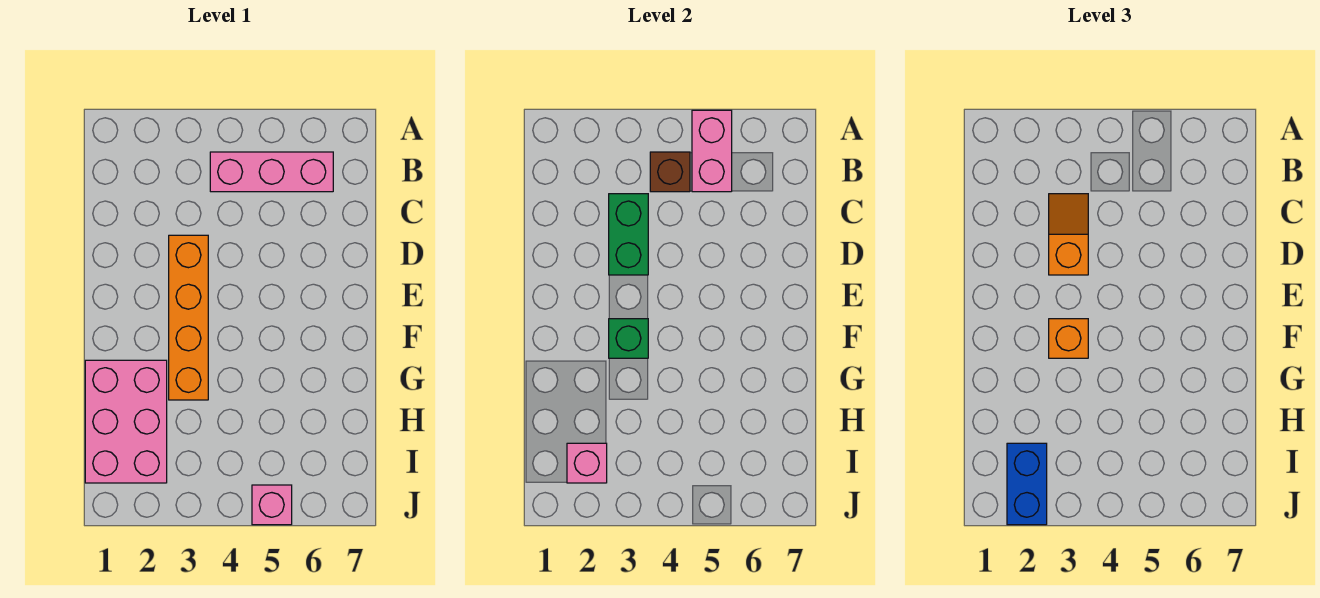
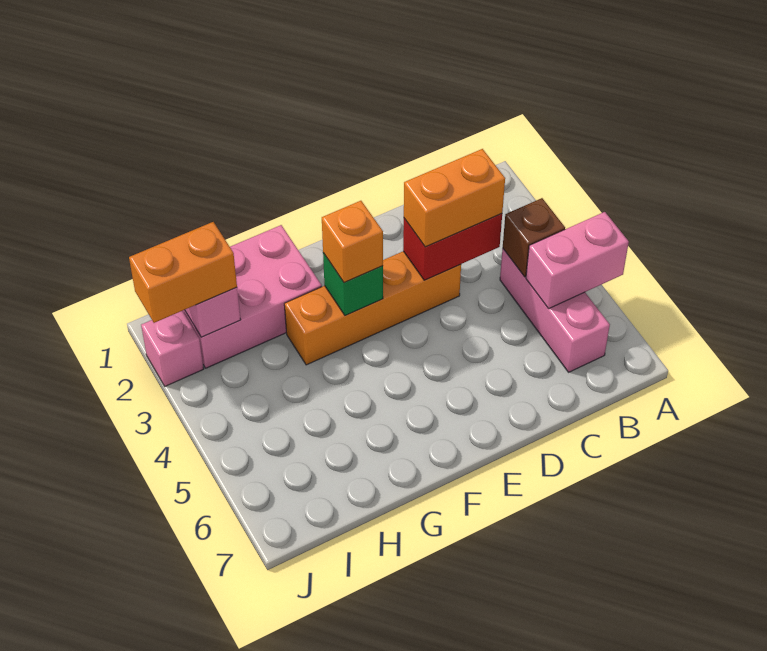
green 1x2 brick [609,194,648,275] -> red 1x2 brick [403,214,502,280]
orange 1x2 slope [1049,194,1088,275] -> orange 1x2 brick [404,149,505,247]
blue 1x2 brick [1007,443,1047,525] -> orange 1x2 brick [129,222,237,323]
pink 1x1 brick [252,485,292,525] -> pink 1x1 brick moved to [141,311,204,386]

